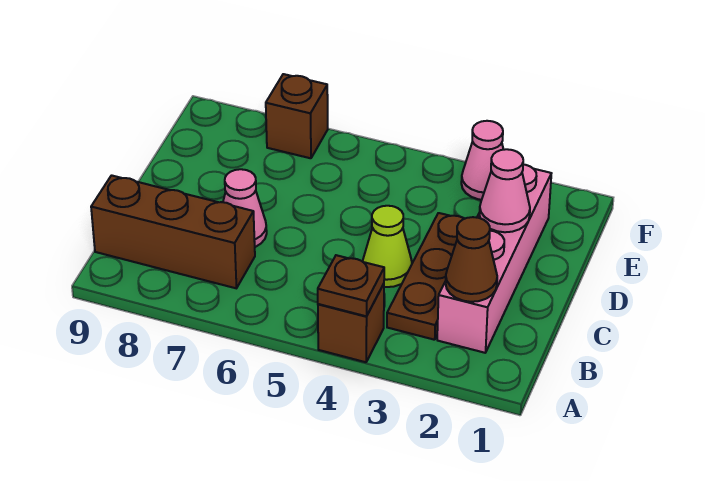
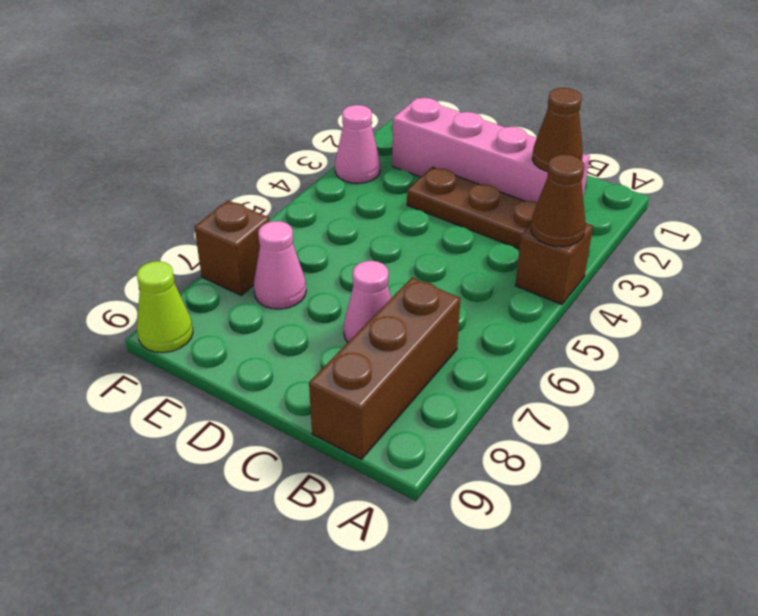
brown 1x1 plate [318,255,384,316] -> brown 1x1 cone [531,155,586,247]
lime 1x1 cone [362,206,412,287] -> lime 1x1 cone moved to [137,261,193,353]
pink 1x1 cone [479,149,530,232] -> pink 1x1 cone moved to [253,221,306,309]

